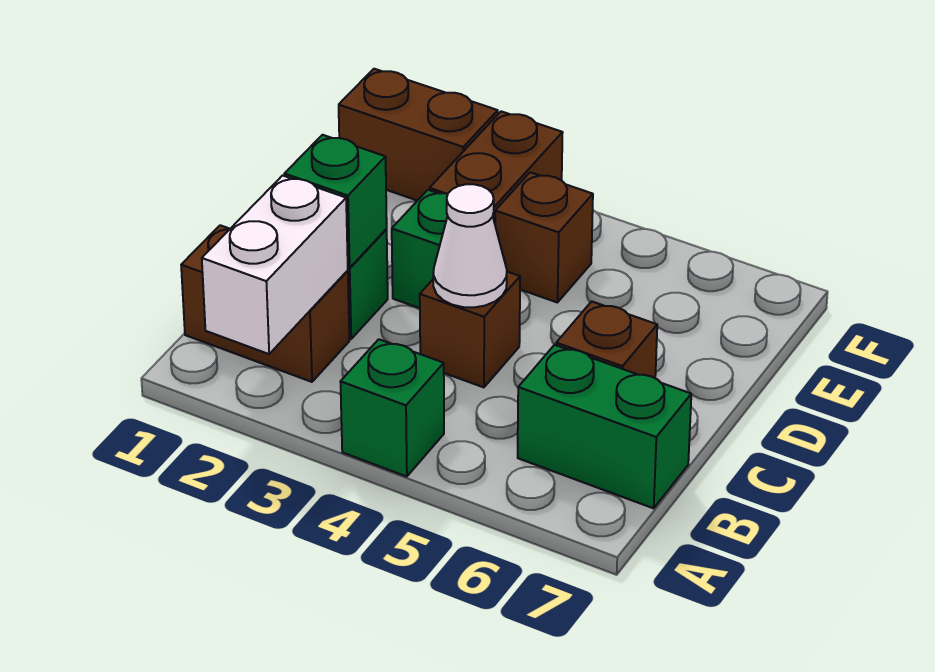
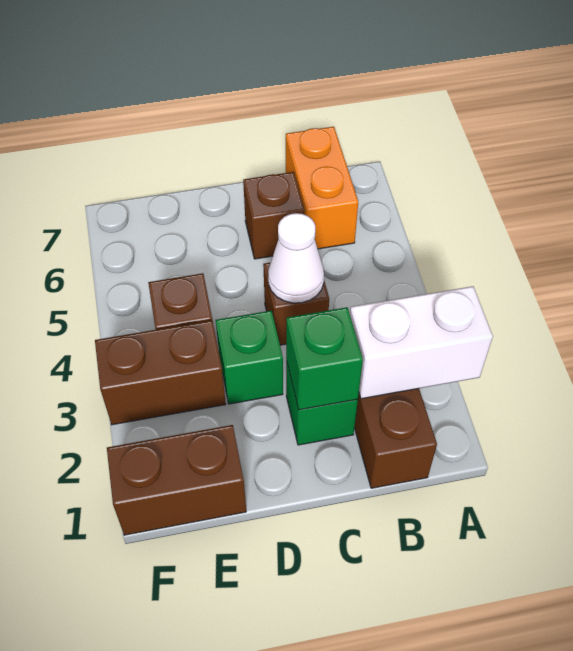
green 1x1 brick [340,339,444,477] -> none
green 1x2 brick [518,345,691,508] -> orange 1x2 brick [286,127,358,249]
brown 1x2 brick [339,69,498,201] -> brown 1x2 brick turned to [107,425,246,535]

